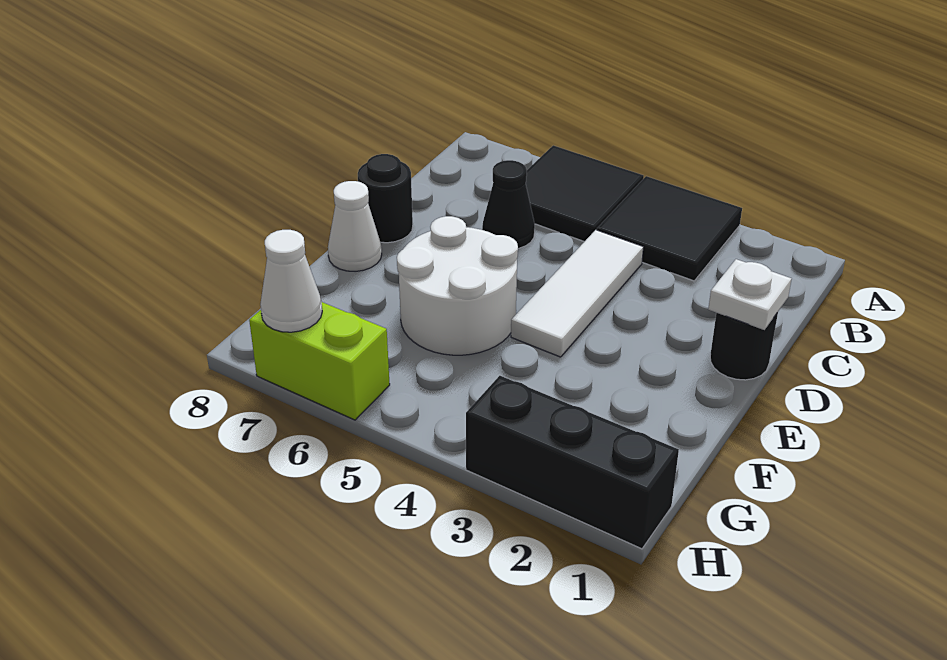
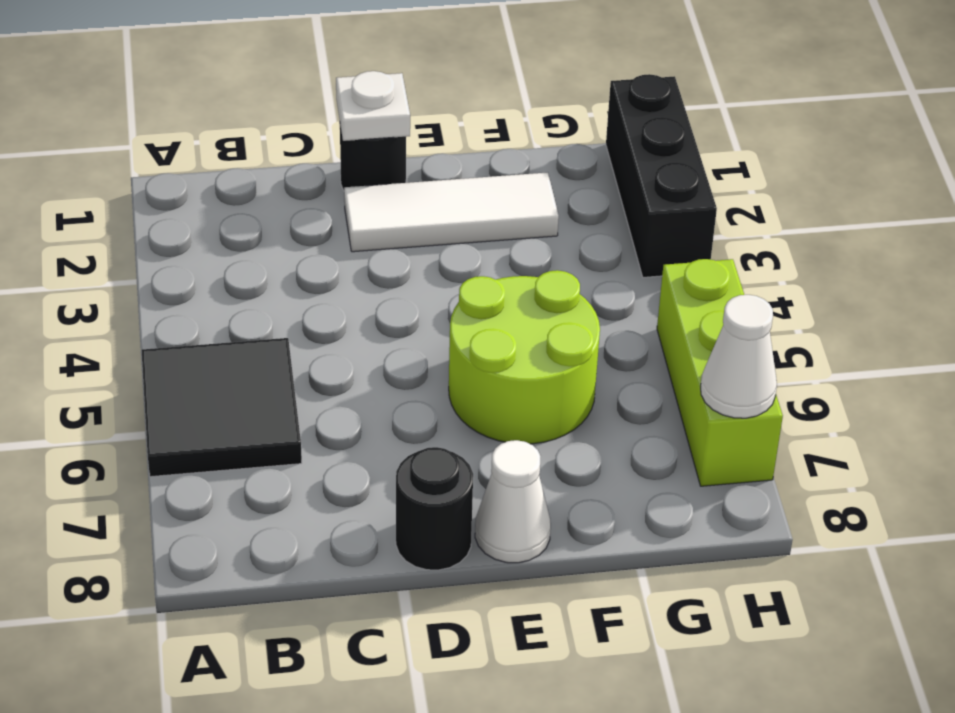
black 2x2 tile [597,176,742,281] -> none
white 1x3 tile [511,230,643,357] -> white 1x3 tile moved to [344,172,559,252]
black 1x1 cone [482,160,535,248] -> none
white 2x2 round brick [397,216,518,355] -> lime 2x2 round brick [449,270,600,444]
lime 1x2 brick [249,302,390,420] -> lime 1x3 brick [657,259,783,486]

